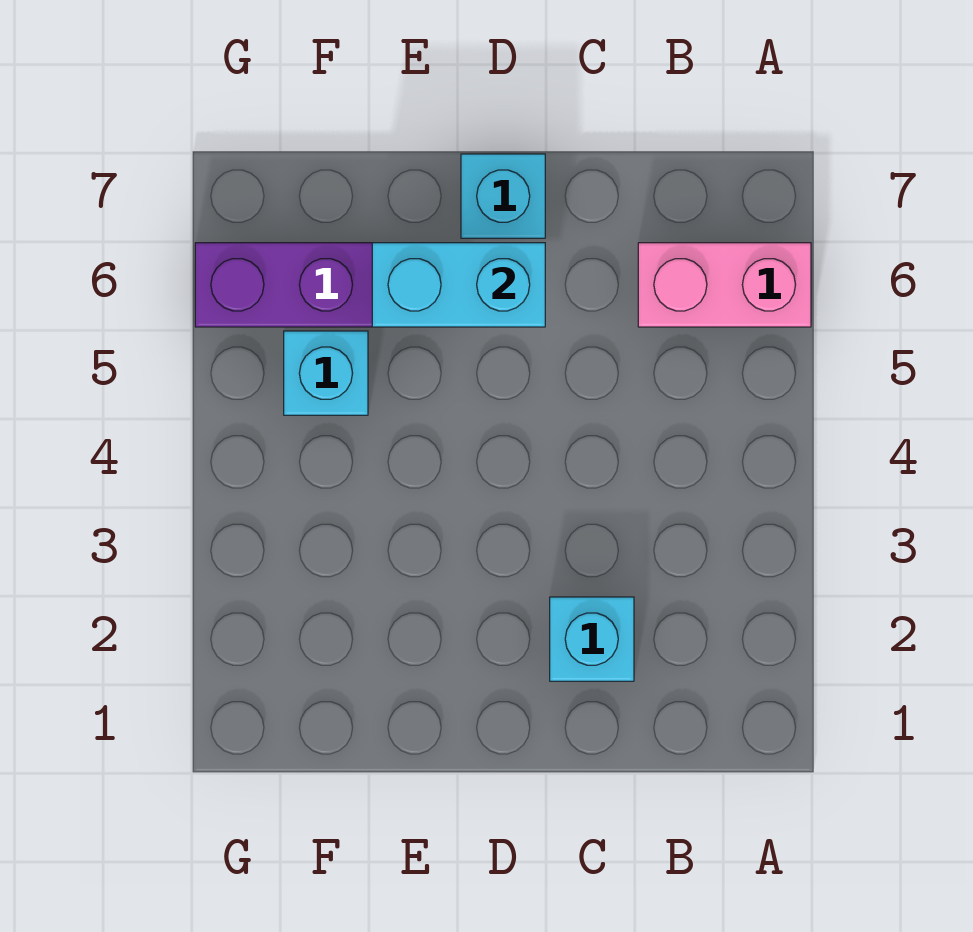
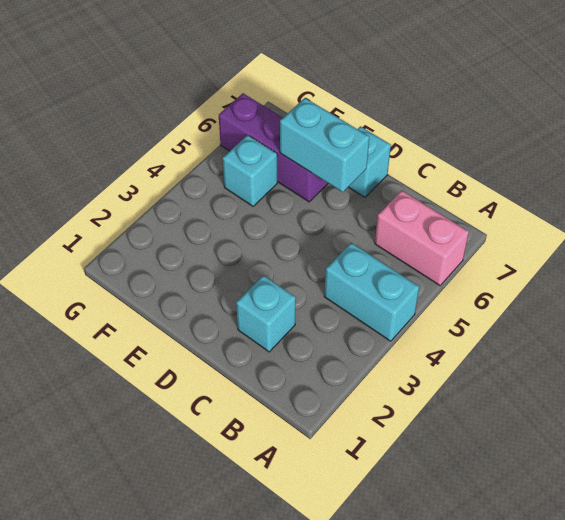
none -> cyan 1x2 brick [324,243,419,341]

